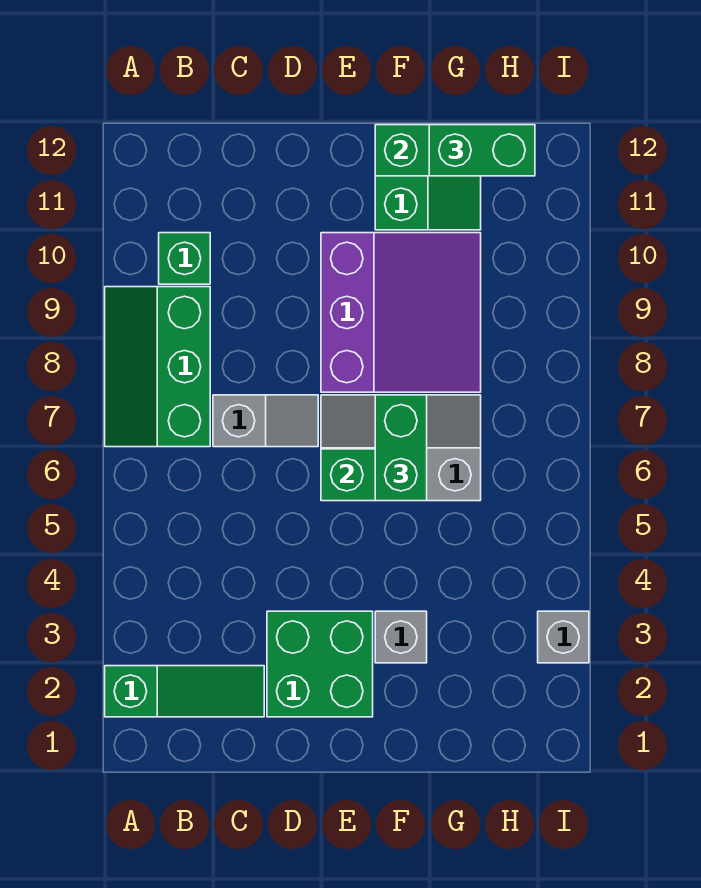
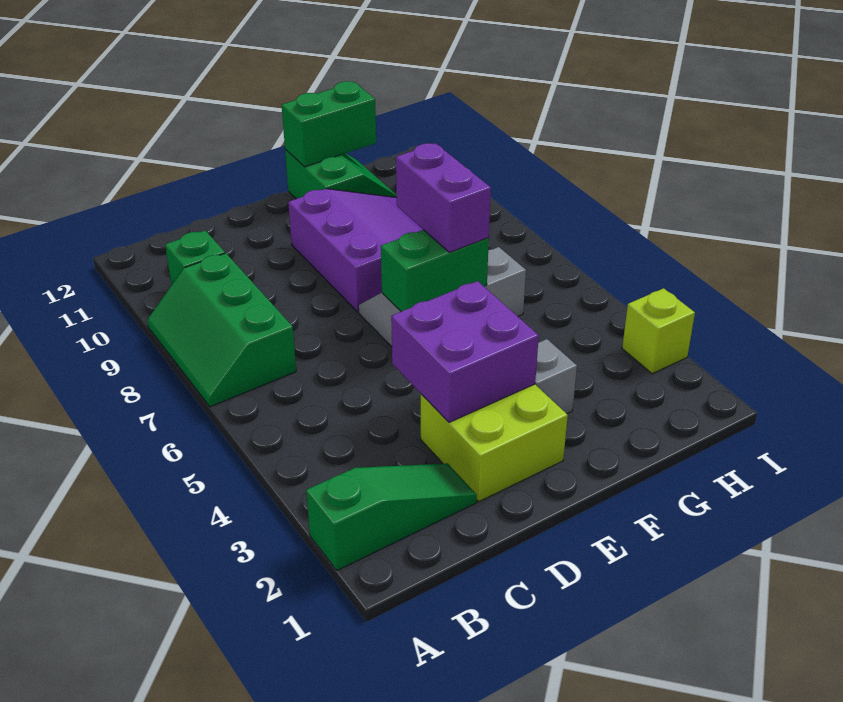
grey 1x2 slope [213,395,318,447] -> none
green 2x2 brick [267,611,373,717] -> lime 2x2 brick [421,384,568,501]
none -> purple 2x2 brick [391,281,539,422]
green 1x2 brick [375,395,427,501] -> purple 1x2 brick [396,143,491,252]
green 1x2 brick [429,125,535,176] -> none
grey 1x1 brick [538,611,589,663] -> lime 1x1 brick [622,288,695,374]

